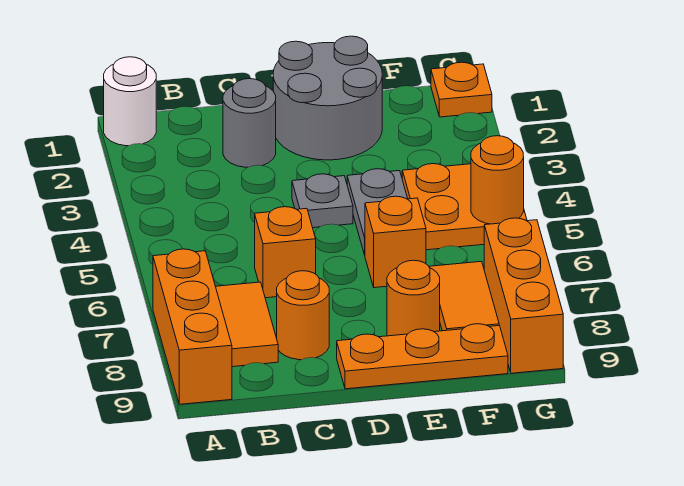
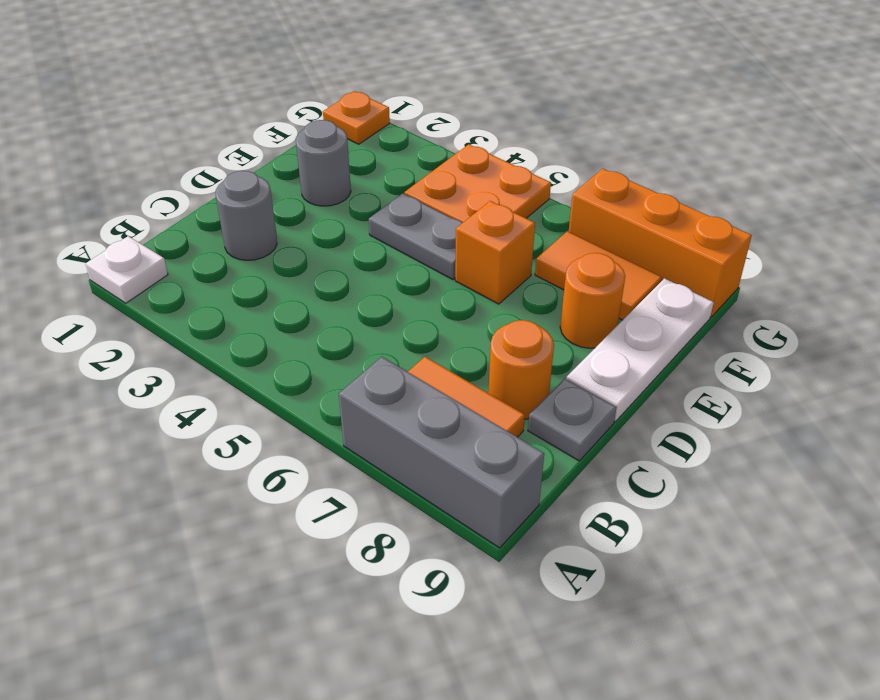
white 1x1 round brick [104,57,156,146] -> white 1x1 plate [85,236,168,303]
orange 1x3 brick [153,249,232,404] -> grey 1x3 brick [339,357,544,548]
orange 1x1 brick [255,207,316,298] -> none
grey 2x2 round brick [273,36,382,160] -> grey 1x1 round brick [296,120,351,206]
grey 1x1 plate [292,174,353,228] -> grey 1x1 plate moved to [528,379,617,461]
orange 1x3 plate [337,324,508,389] -> white 1x3 plate [566,278,714,422]
orange 1x1 round brick [471,136,524,224] -> none

